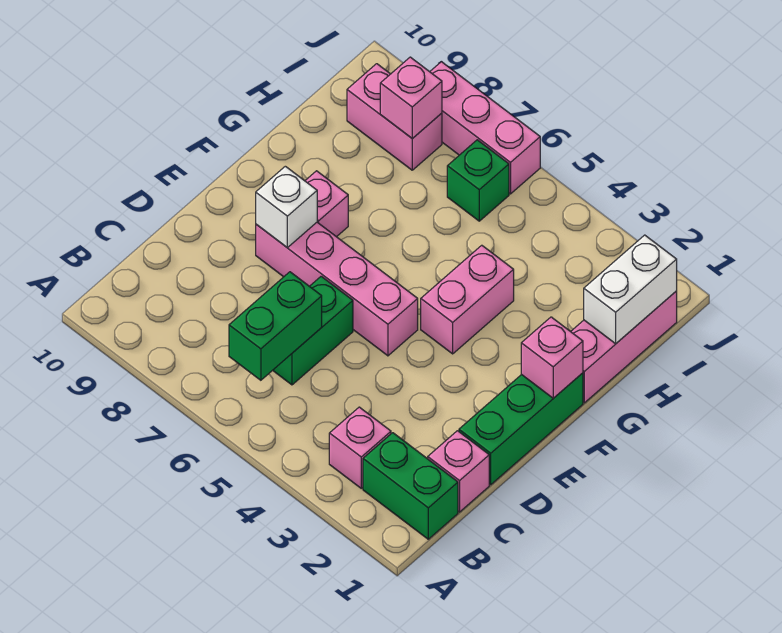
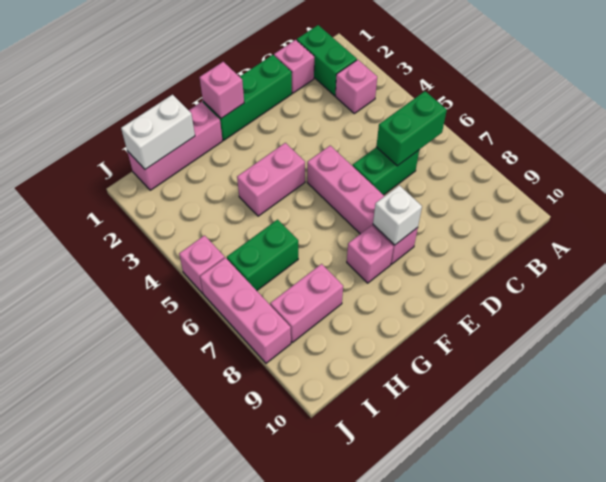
green 1x1 brick [447,140,509,221] -> green 1x2 brick [227,220,298,291]
pink 1x2 brick [347,64,442,170] -> pink 1x2 brick turned to [270,264,343,342]
pink 1x1 brick [380,57,442,139] -> pink 1x1 brick moved to [179,235,225,293]

